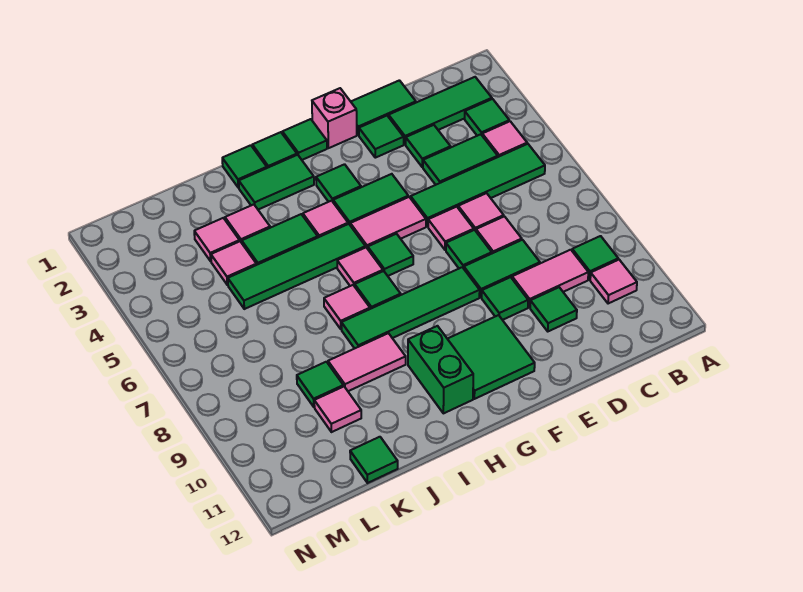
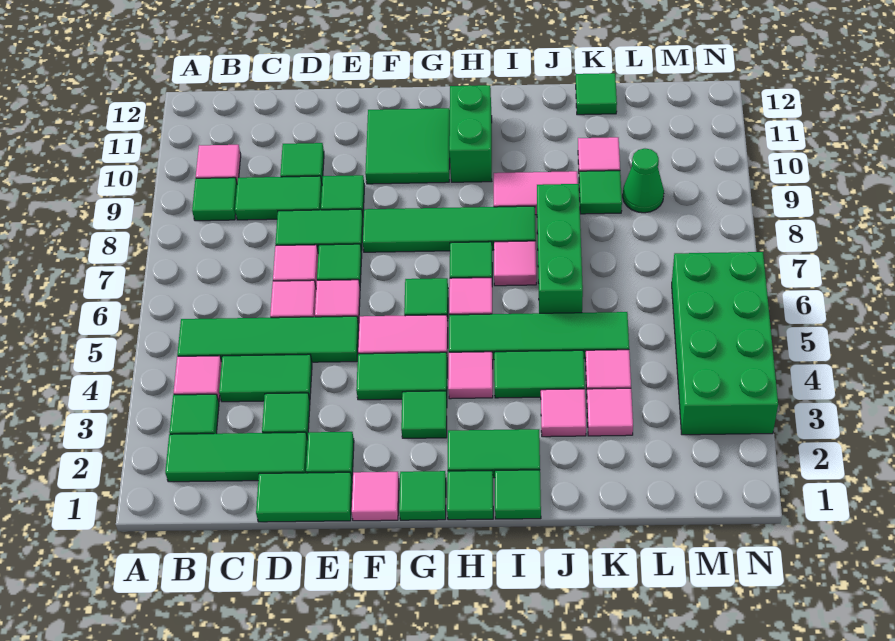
pink 1x2 tile [512,250,588,307] -> green 1x2 tile [235,176,322,220]
pink 1x1 brick [312,88,357,148] -> pink 1x1 tile [351,472,399,521]
none -> green 1x3 brick [537,184,583,313]
none -> green 1x1 cone [623,148,664,213]
none -> green 2x4 brick [672,252,778,435]

